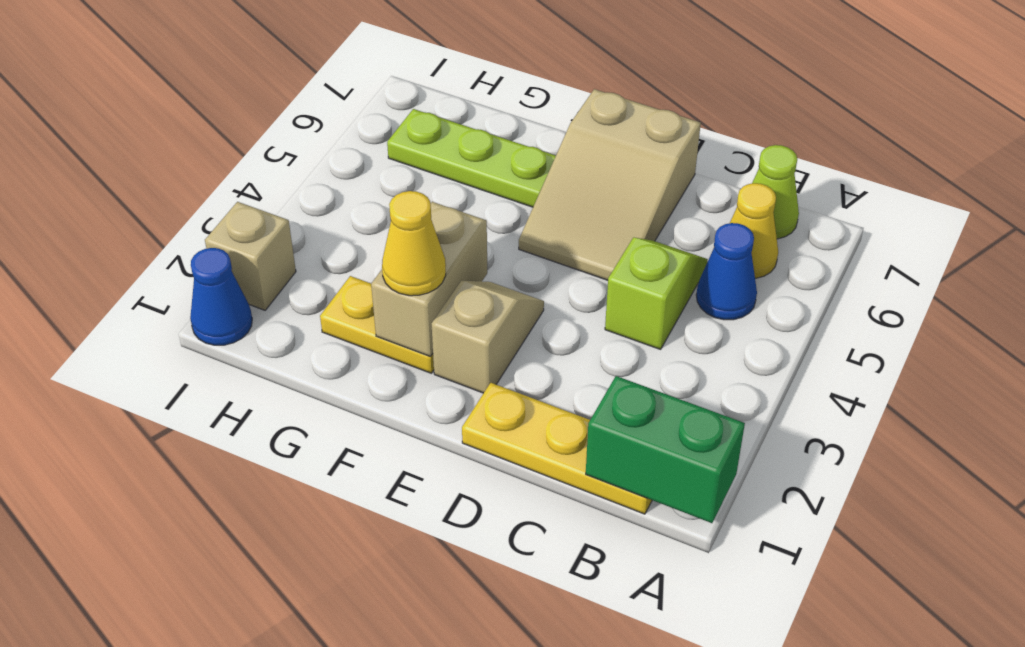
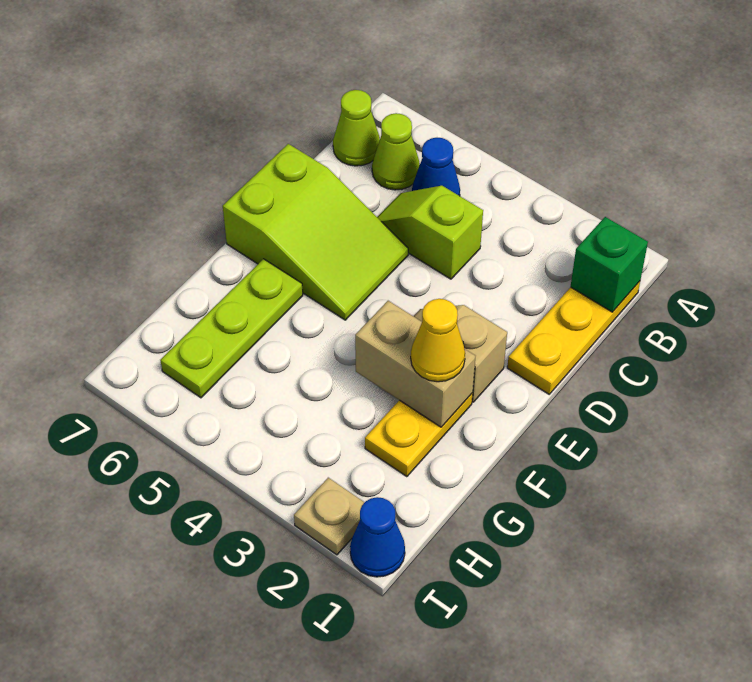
green 1x2 brick [586,376,745,523] -> green 1x1 brick [571,217,648,312]
yellow 1x1 cone [730,183,778,278] -> lime 1x1 cone [372,113,420,190]
tan 2x3 slope [519,89,701,280] -> lime 2x3 slope [223,144,408,320]
tan 1x1 brick [205,202,296,310] -> tan 1x1 plate [294,478,365,555]

